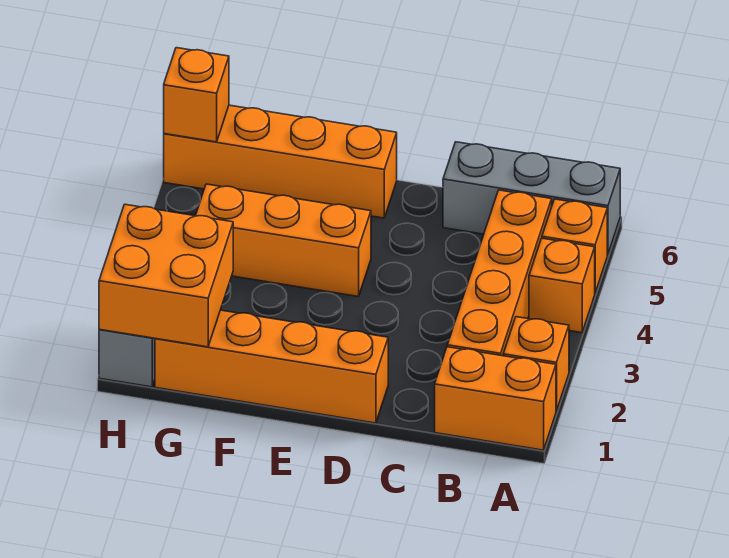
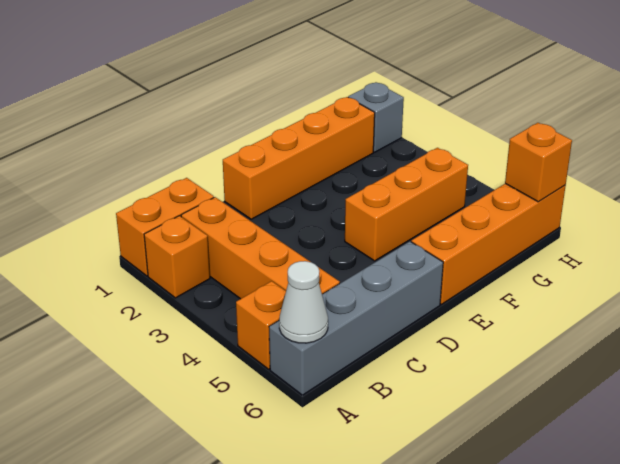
orange 1x1 brick [529,238,595,333] -> none
grey 1x3 brick [443,142,620,254] -> grey 1x4 brick [269,241,443,395]
none -> white 1x1 cone [279,261,328,343]
orange 2x2 brick [99,204,233,347] -> none

